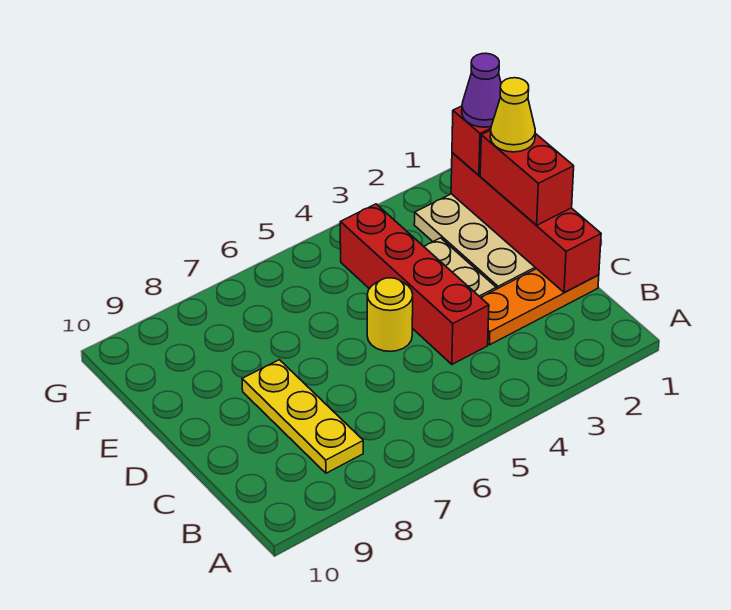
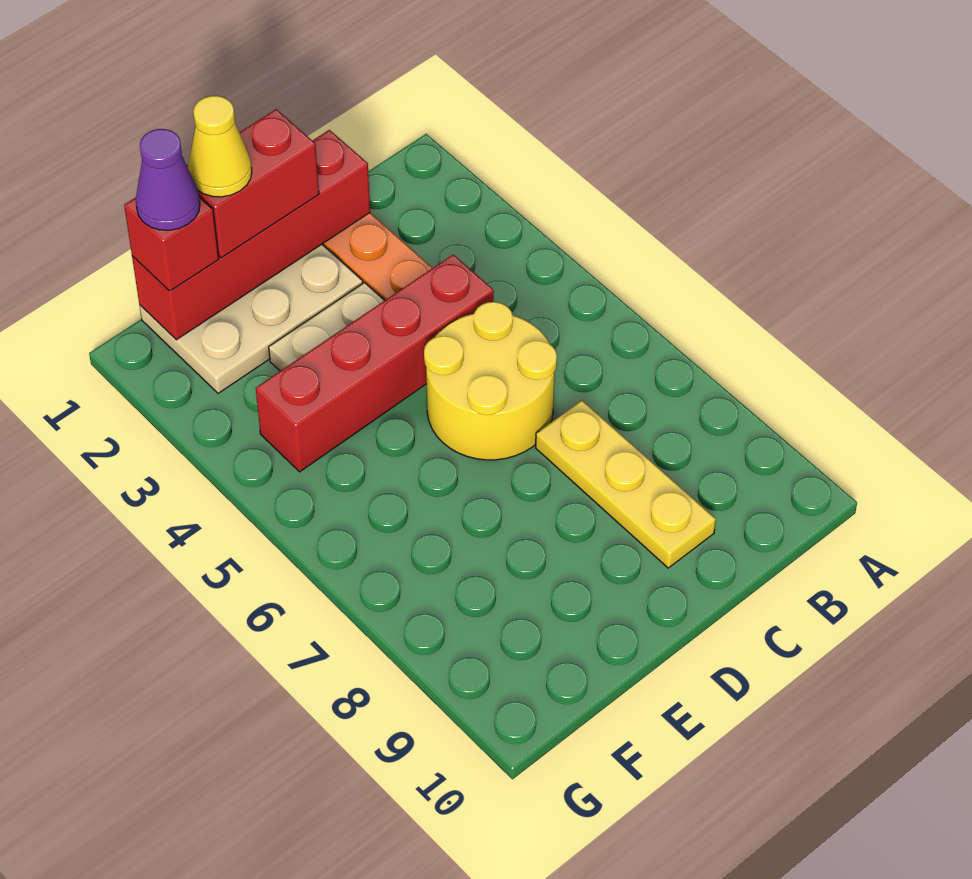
yellow 1x3 plate [242,360,363,473] -> yellow 1x3 plate turned to [536,401,716,568]
yellow 1x1 round brick [367,278,413,351] -> yellow 2x2 round brick [424,302,557,460]

